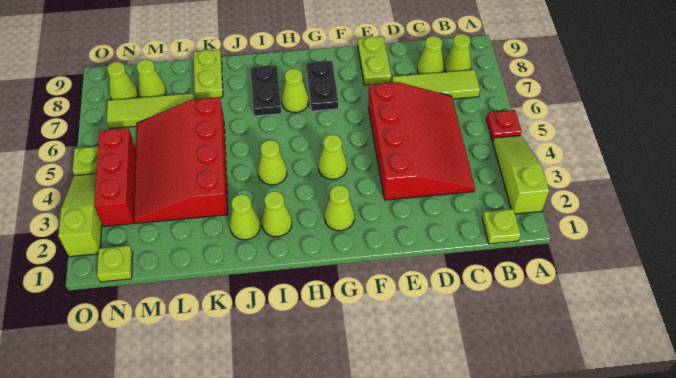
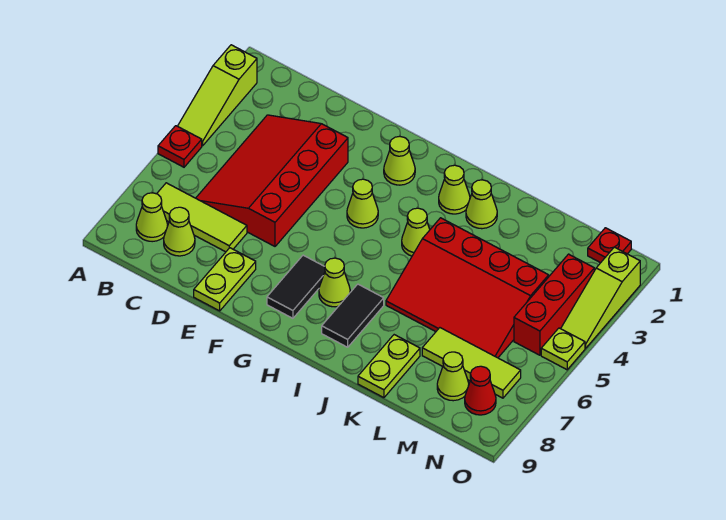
lime 1x1 plate [482,209,521,244] -> none
black 1x2 plate [306,61,338,111] -> black 1x2 tile [267,255,325,318]
black 1x2 plate [250,65,281,116] -> black 1x2 tile [322,284,384,347]
red 3x4 slope [134,97,228,223] -> red 3x4 slope turned to [386,218,549,358]
lime 1x1 plate [97,246,133,282] -> red 1x1 plate [588,228,631,263]
lime 1x1 cone [107,62,138,100] -> red 1x1 cone [465,366,496,415]

